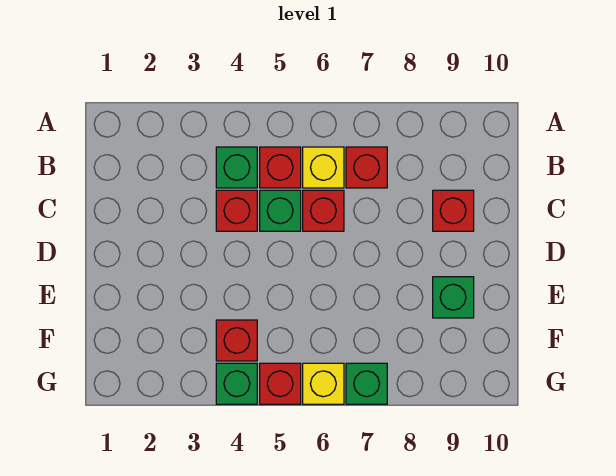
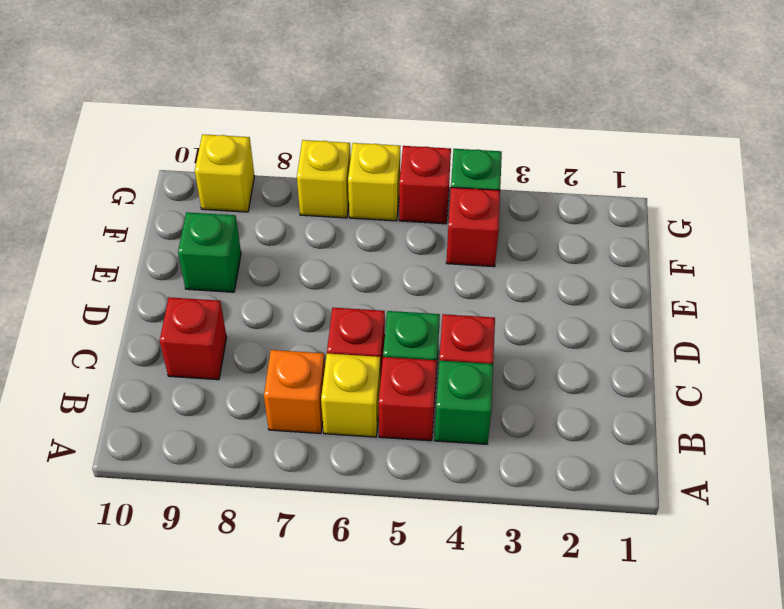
red 1x1 brick [346,147,387,188] -> orange 1x1 brick [264,350,325,434]
green 1x1 brick [346,363,387,404] -> yellow 1x1 brick [297,140,351,218]
none -> yellow 1x1 brick [195,134,254,212]

